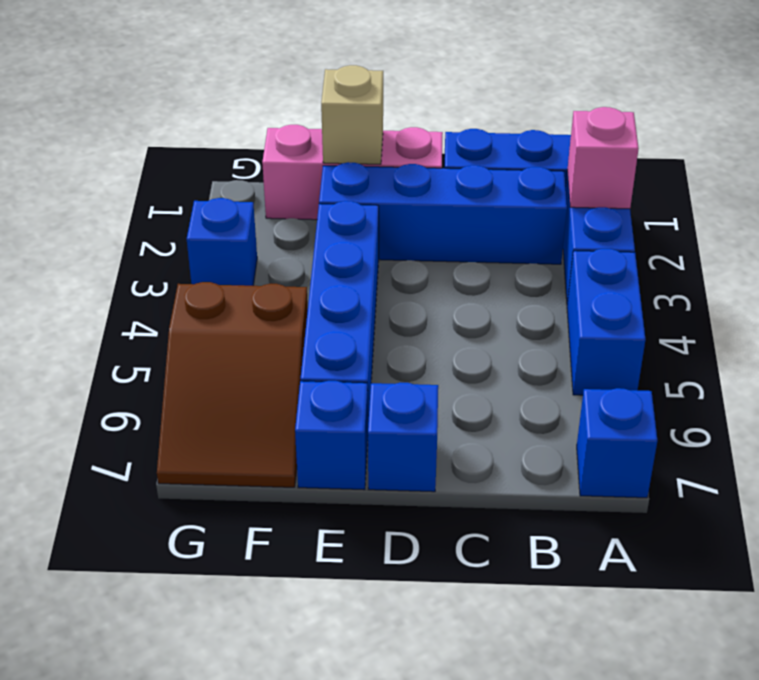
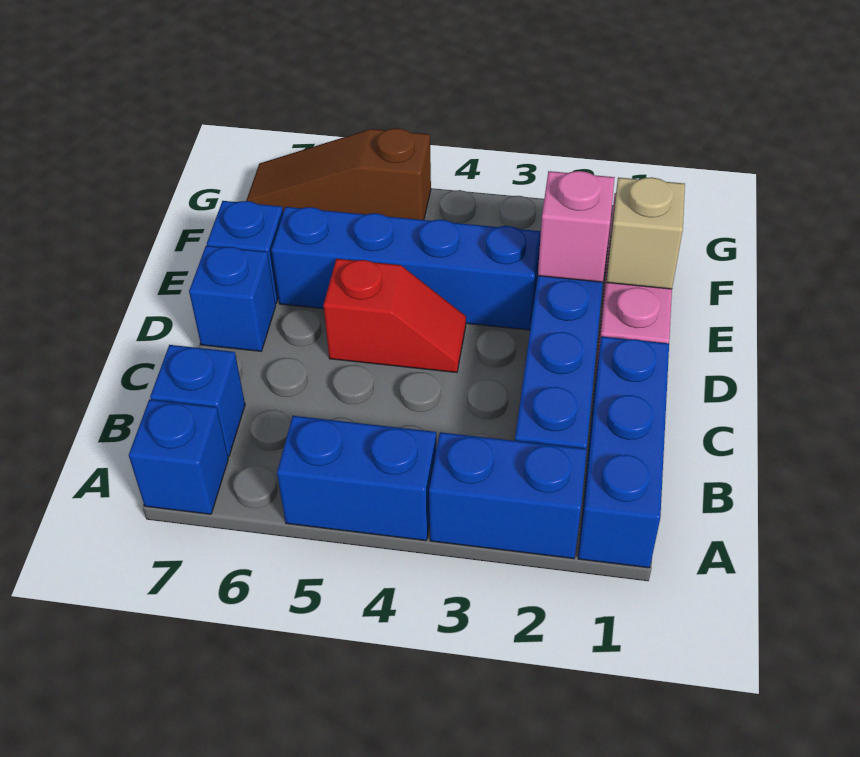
pink 1x1 brick [567,107,639,209] -> pink 1x1 brick moved to [538,171,615,282]
none -> red 1x2 slope [323,259,466,373]
brown 2x3 slope [157,282,308,487] -> brown 1x3 slope [246,128,431,220]
blue 1x1 brick [187,198,257,286] -> blue 1x1 brick moved to [150,345,245,456]

